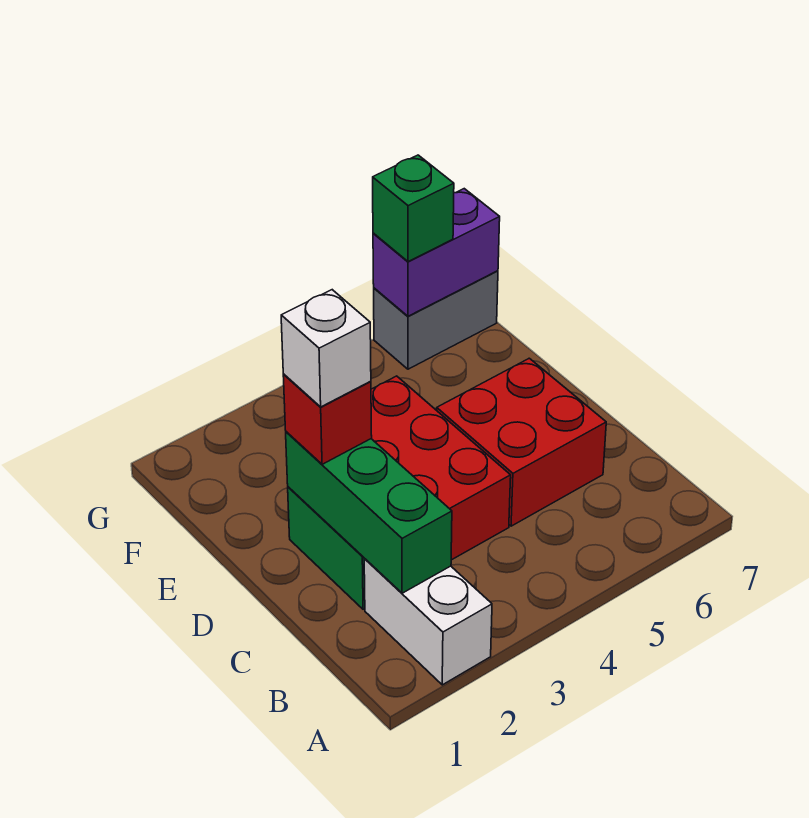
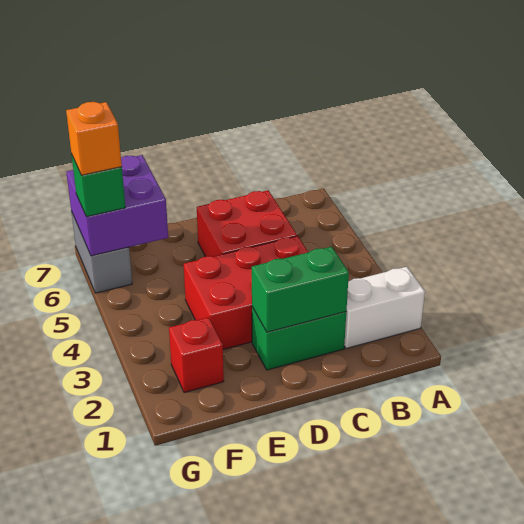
green 1x3 brick [286,432,452,593] -> green 1x2 brick [252,247,349,332]
red 1x1 brick [283,374,372,464] -> red 1x1 brick moved to [169,317,224,393]
white 1x1 brick [281,290,371,407] -> none
purple 1x2 brick [373,189,500,316] -> purple 2x2 brick [66,155,168,256]
none -> orange 1x1 brick [66,102,122,175]

